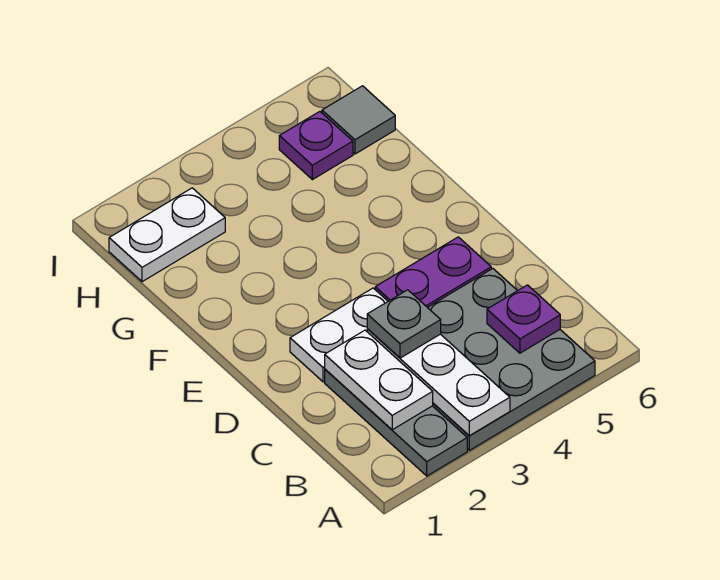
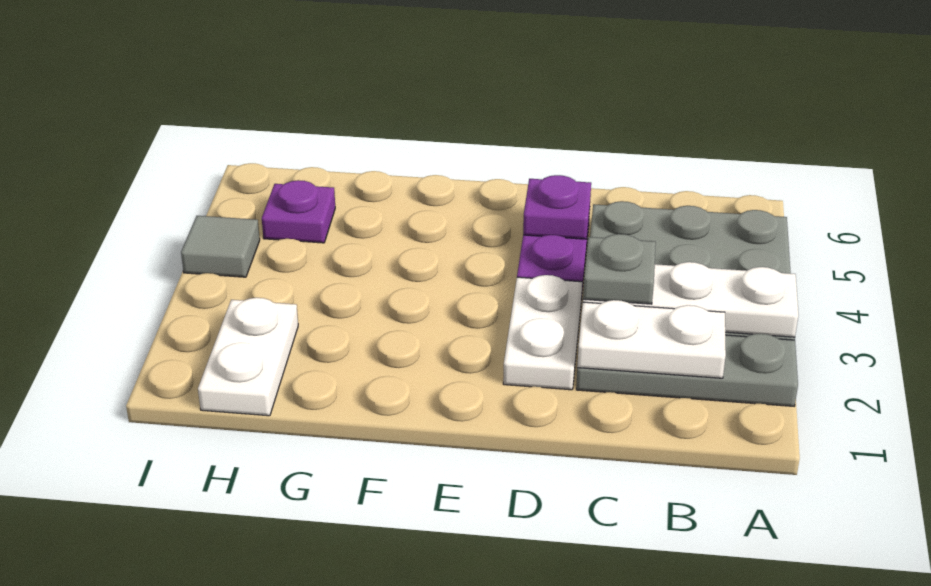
purple 1x1 plate [487,285,560,353] -> purple 1x1 plate moved to [523,175,591,239]
grey 1x1 tile [322,86,395,154] -> grey 1x1 tile moved to [181,216,260,277]

